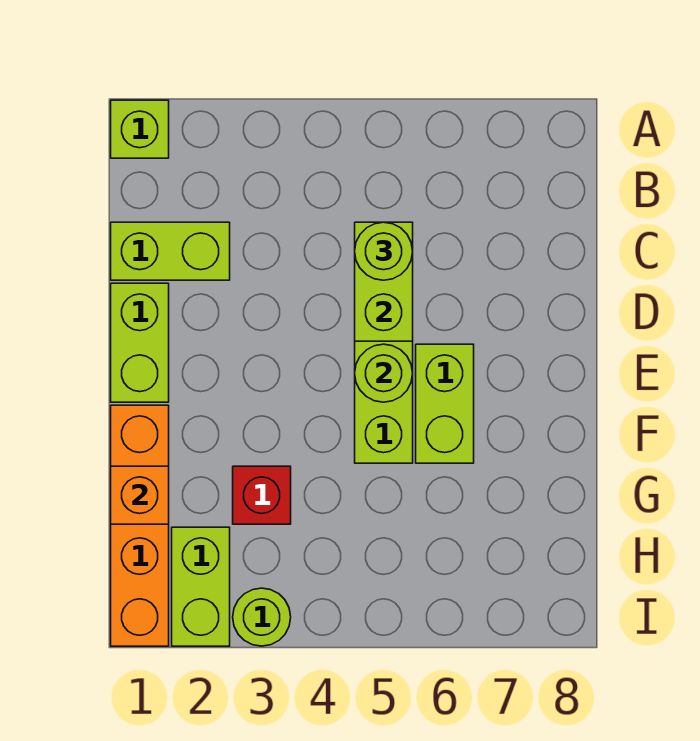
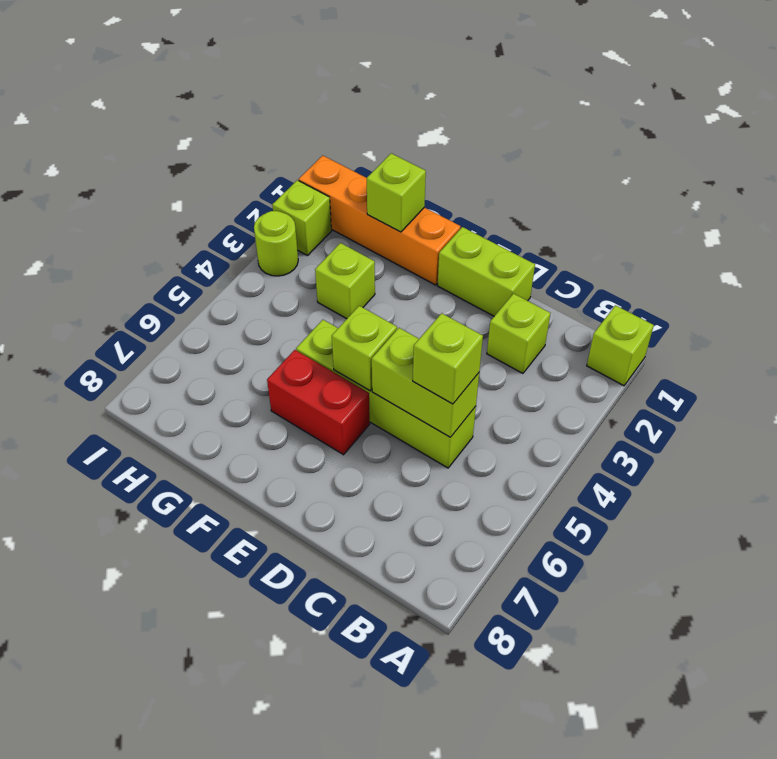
lime 1x2 brick [111,222,230,280] -> lime 1x1 brick [487,294,551,373]
lime 1x1 round brick [355,222,413,280] -> lime 1x1 brick [413,313,483,404]
lime 1x1 round brick [355,344,413,402] -> lime 1x1 brick [332,306,397,391]
lime 1x2 brick [416,344,474,463] -> red 1x2 brick [267,350,370,455]
orange 1x1 brick [111,466,169,524] -> lime 1x1 brick [367,153,426,232]
red 1x1 brick [233,466,291,524] -> lime 1x1 brick [315,243,375,319]
lime 1x2 brick [172,527,230,646] -> lime 1x1 brick [272,180,331,256]

